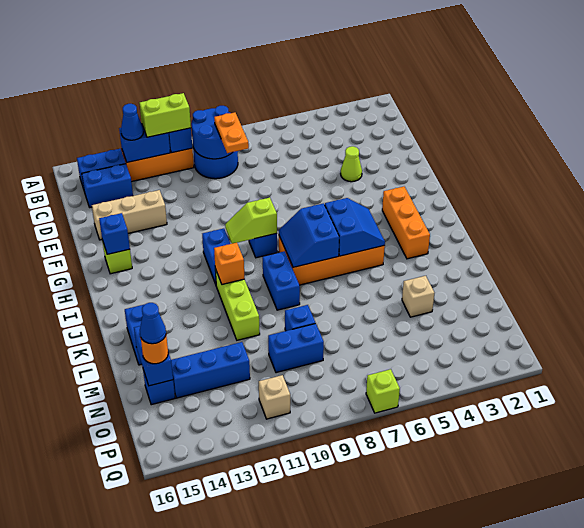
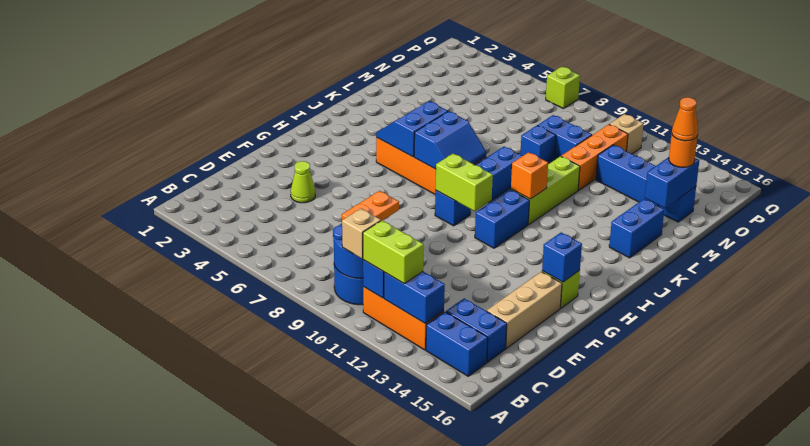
blue 1x1 cone [121,104,143,140] -> none
tan 1x3 brick [92,190,167,240] -> tan 1x3 brick turned to [487,272,562,348]
orange 1x3 brick [382,187,430,259] -> orange 1x3 brick moved to [561,124,628,190]
lime 1x2 slope [225,197,277,244] -> lime 1x2 brick [436,154,493,211]
tan 1x1 brick [402,276,434,317] -> tan 1x1 brick moved to [342,209,381,259]
blue 1x1 cone [140,303,166,344] -> orange 1x1 cone [672,97,698,141]

